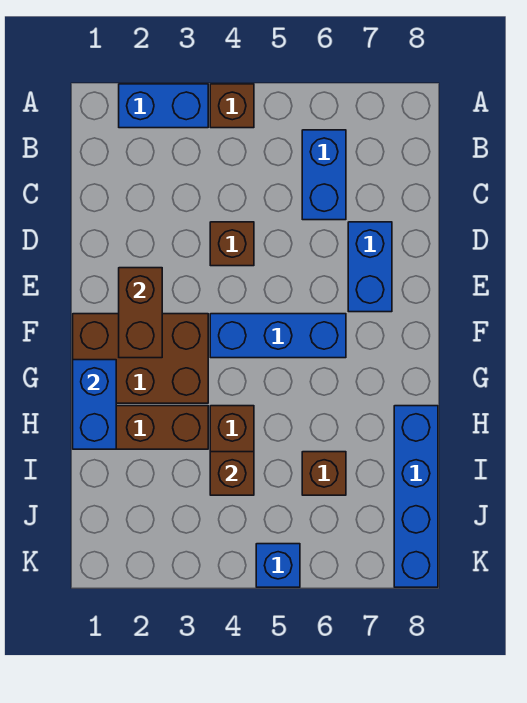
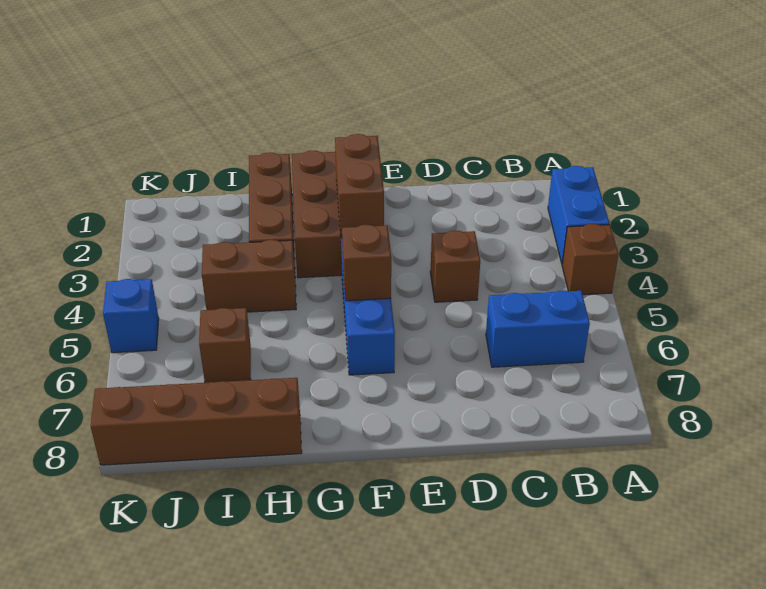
blue 1x2 brick [348,222,392,312] -> none
brown 1x2 brick [119,268,162,358] -> brown 1x2 brick turned to [335,134,384,236]
blue 1x2 brick [73,360,116,449] -> none
blue 1x4 brick [394,406,438,587] -> brown 1x4 brick [91,378,302,465]
brown 1x1 brick [210,452,254,495] -> brown 1x1 brick moved to [342,225,391,301]

